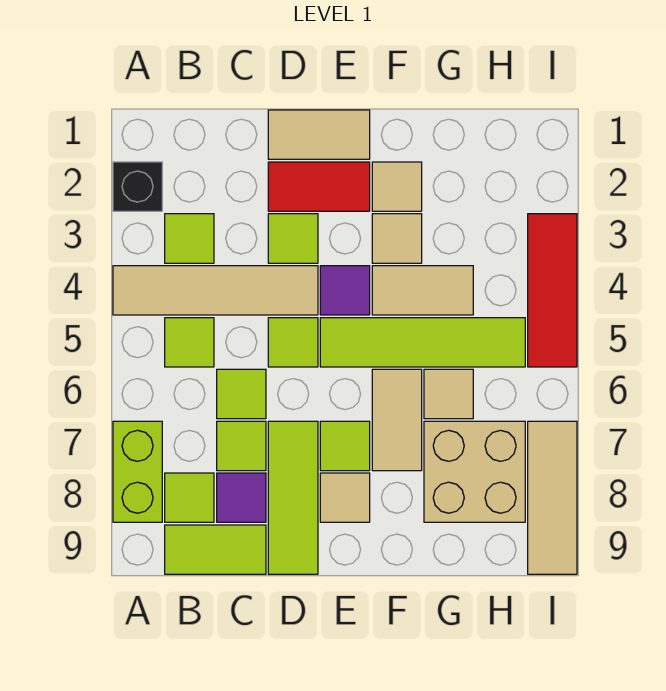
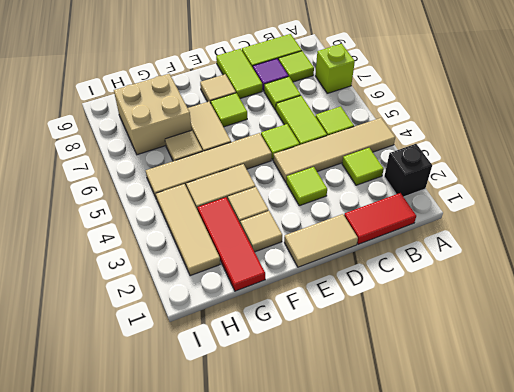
lime 1x2 brick [113,421,162,522] -> lime 1x1 brick [315,44,355,93]
lime 1x1 tile [217,369,266,419] -> lime 1x2 tile [276,96,327,145]
red 1x2 tile [268,162,370,211] -> red 1x2 tile moved to [344,193,416,244]
lime 1x3 tile [268,421,318,574] -> lime 1x2 tile [216,49,262,99]
purple 1x1 tile [320,266,370,315] -> none
lime 1x4 tile [320,318,525,367] -> tan 1x4 tile [146,133,272,199]
red 1x3 tile [528,214,577,367] -> red 1x3 tile moved to [198,197,265,291]
tan 1x3 tile [528,421,577,574] -> tan 1x3 tile moved to [156,184,220,276]

